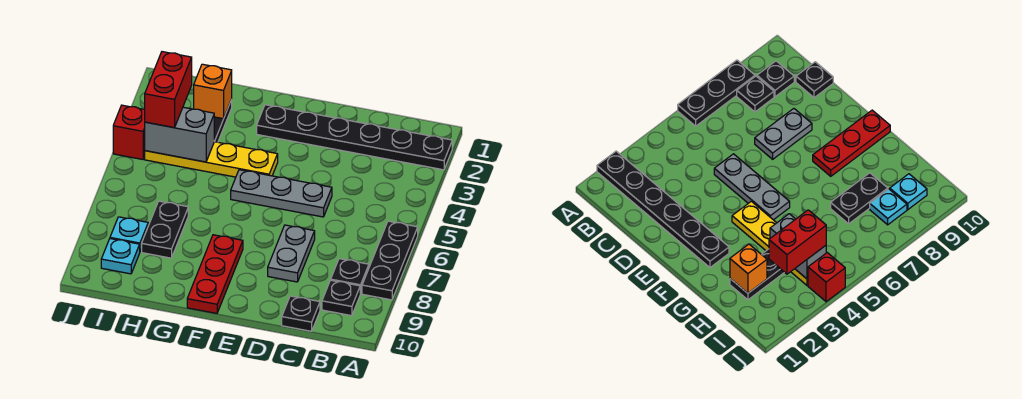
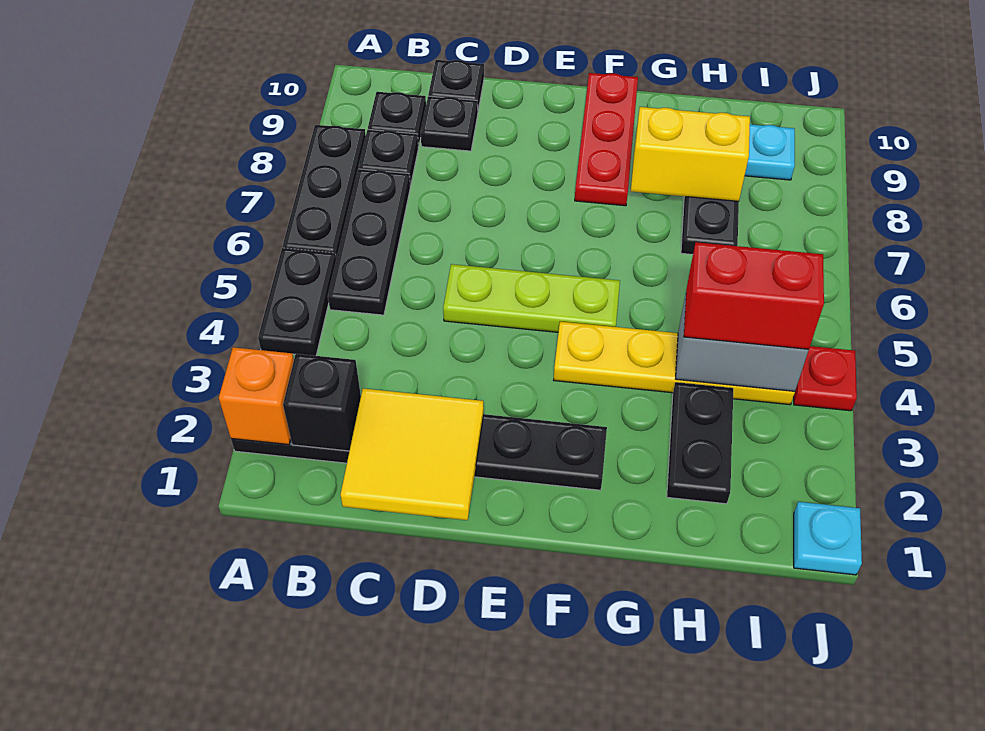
none -> black 1x2 plate [258,248,336,356]
none -> black 1x1 brick [283,354,361,451]
none -> black 1x3 plate [328,169,410,315]
none -> yellow 2x2 tile [340,388,484,520]
none -> black 1x1 plate [421,96,478,151]
grey 1x3 plate [231,170,332,217] -> lime 1x3 plate [443,264,620,332]
grey 1x2 plate [268,225,315,282] -> none
none -> yellow 1x2 brick [631,107,750,201]
orange 1x1 brick [194,64,232,119] -> orange 1x1 brick moved to [219,347,294,445]
red 1x2 brick [145,52,192,128] -> red 1x2 brick turned to [684,242,824,350]
cyan 1x1 plate [110,217,148,251] -> cyan 1x1 plate moved to [794,502,862,575]
red 1x1 brick [113,105,145,160] -> red 1x1 plate [794,346,857,411]

